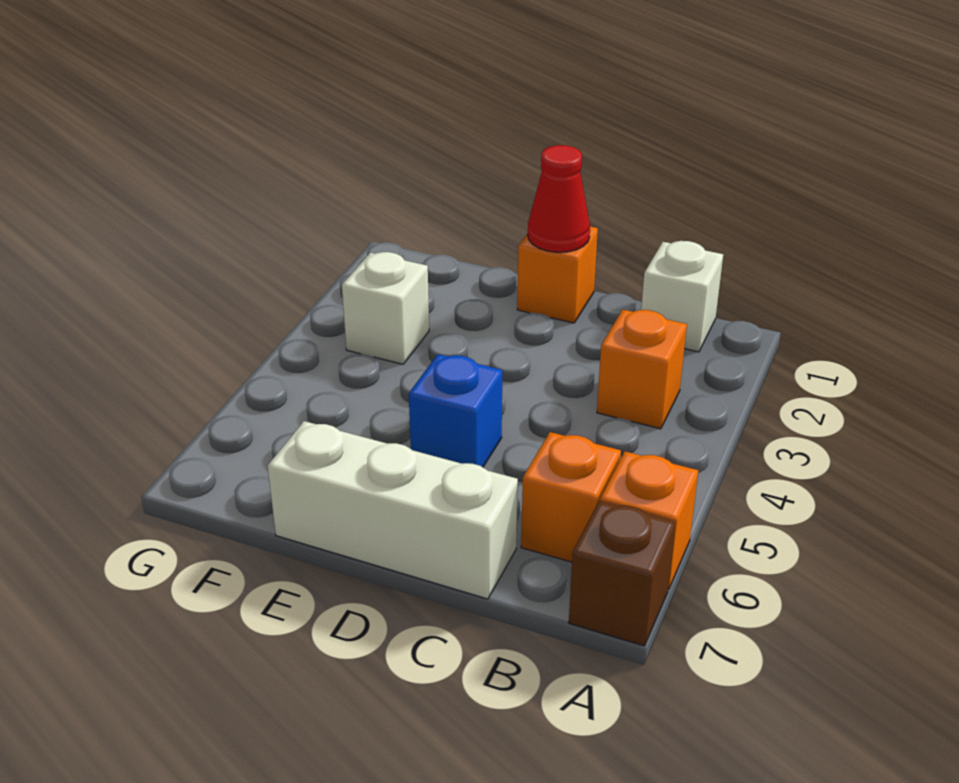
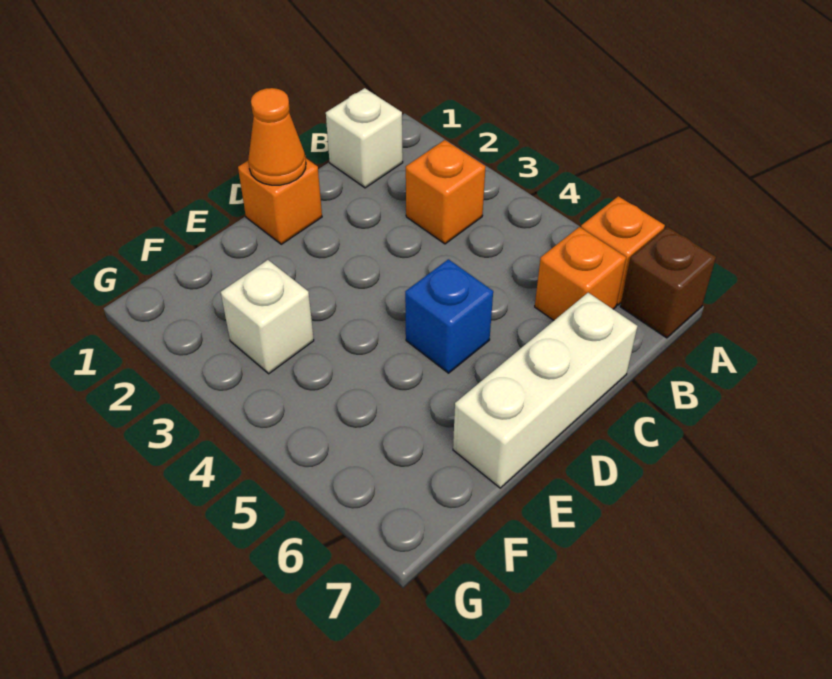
red 1x1 cone [528,145,590,252] -> orange 1x1 cone [248,88,306,185]

